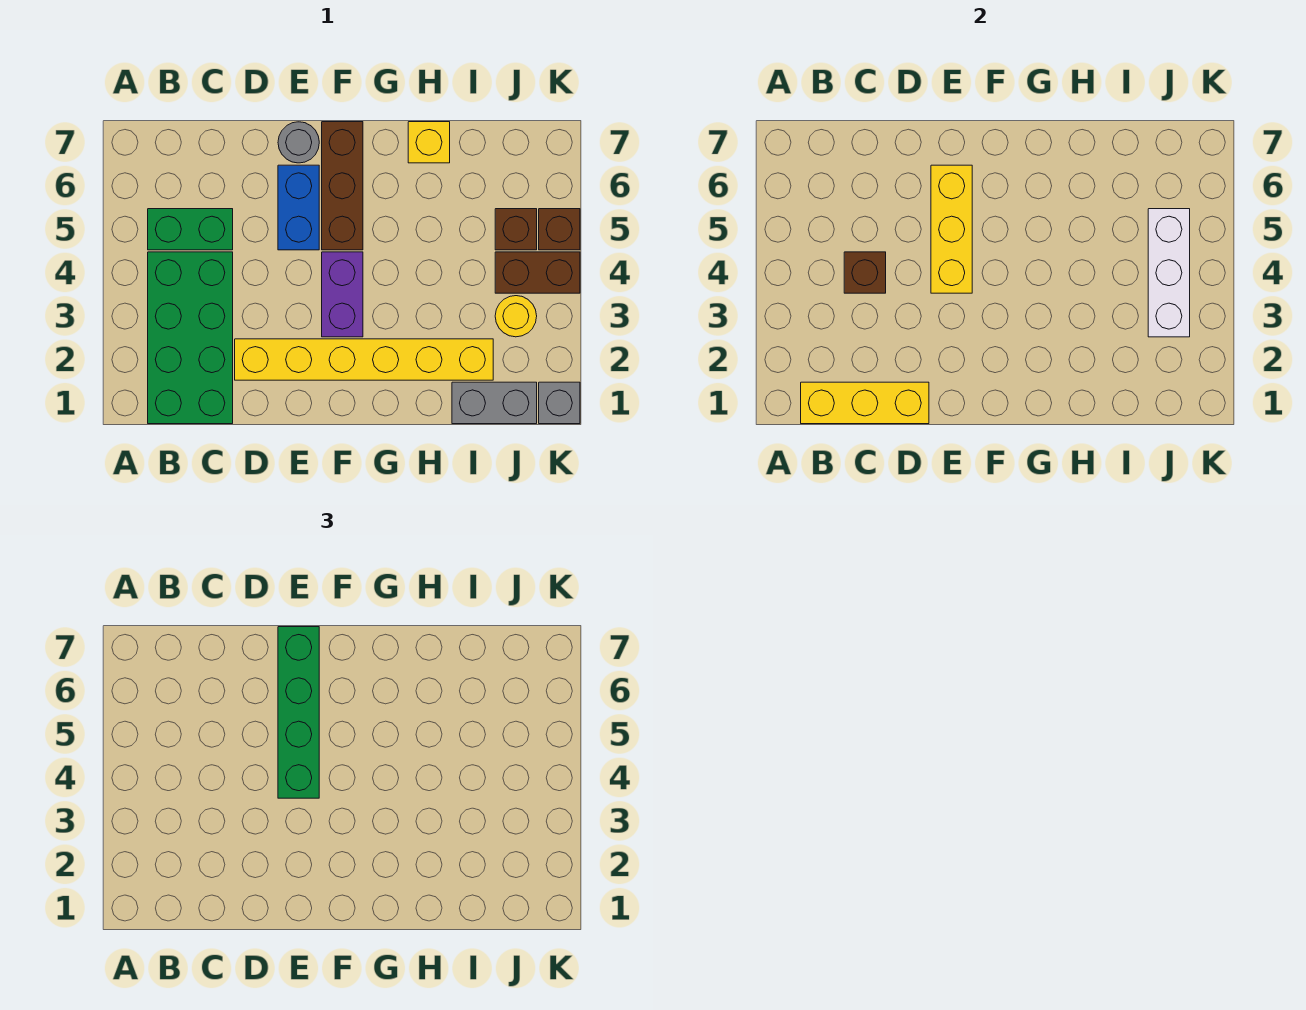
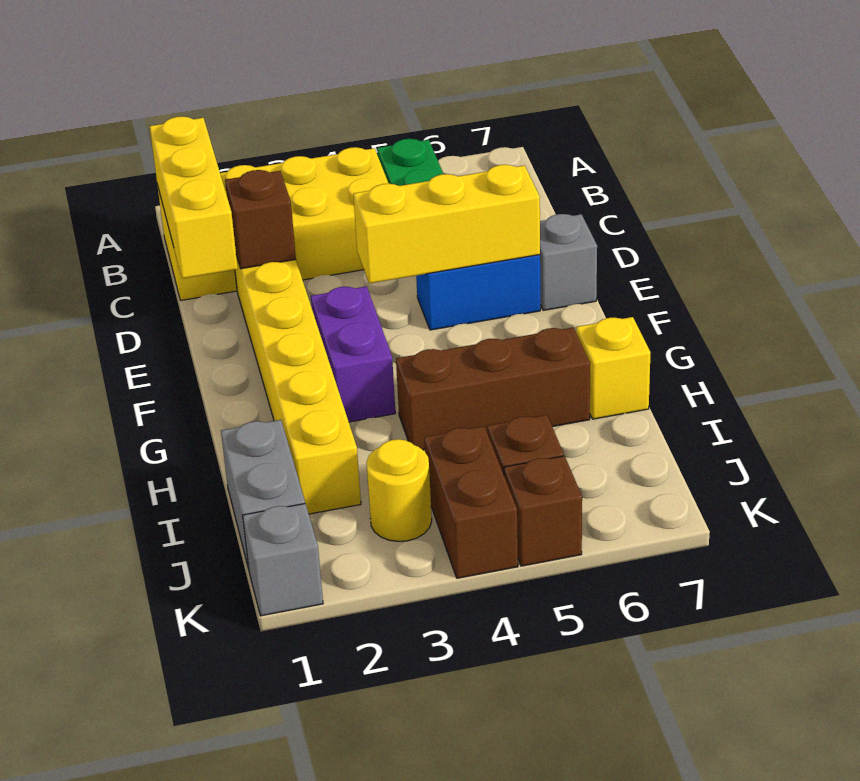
green 2x4 brick [148,252,233,424] -> yellow 2x4 brick [157,147,389,300]
brown 1x1 brick [844,252,886,293] -> brown 1x1 brick moved to [225,170,296,269]
green 1x4 brick [278,627,319,798] -> none
grey 1x1 round brick [278,122,319,163] -> grey 1x1 brick [540,214,597,310]
purple 1x2 brick [322,252,363,337] -> purple 1x2 brick turned to [311,286,395,422]
brown 1x3 brick [322,122,363,250] -> brown 1x3 brick moved to [396,327,590,450]
white 1x3 brick [1148,209,1190,337] -> none

